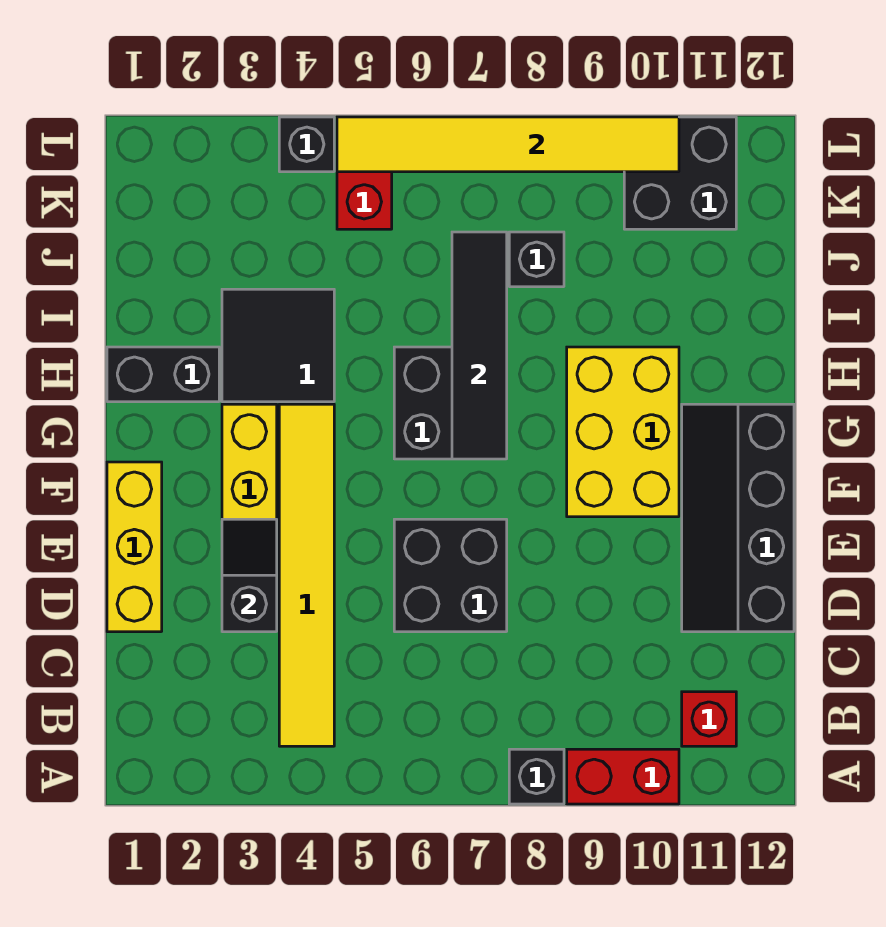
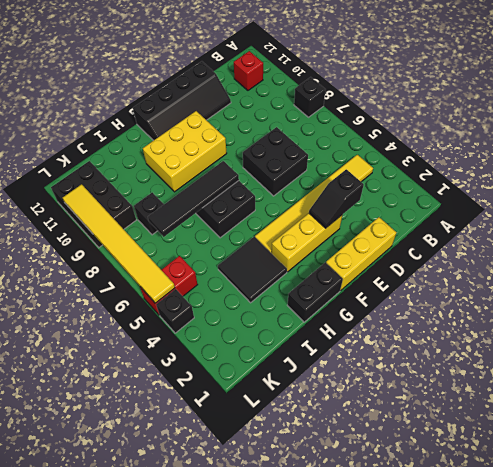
red 1x2 brick [567,749,679,804] -> none
black 1x2 brick [107,347,219,402] -> black 1x2 brick turned to [287,262,343,322]
black 2x2 brick [624,117,736,229] -> black 2x3 brick [51,161,136,247]

